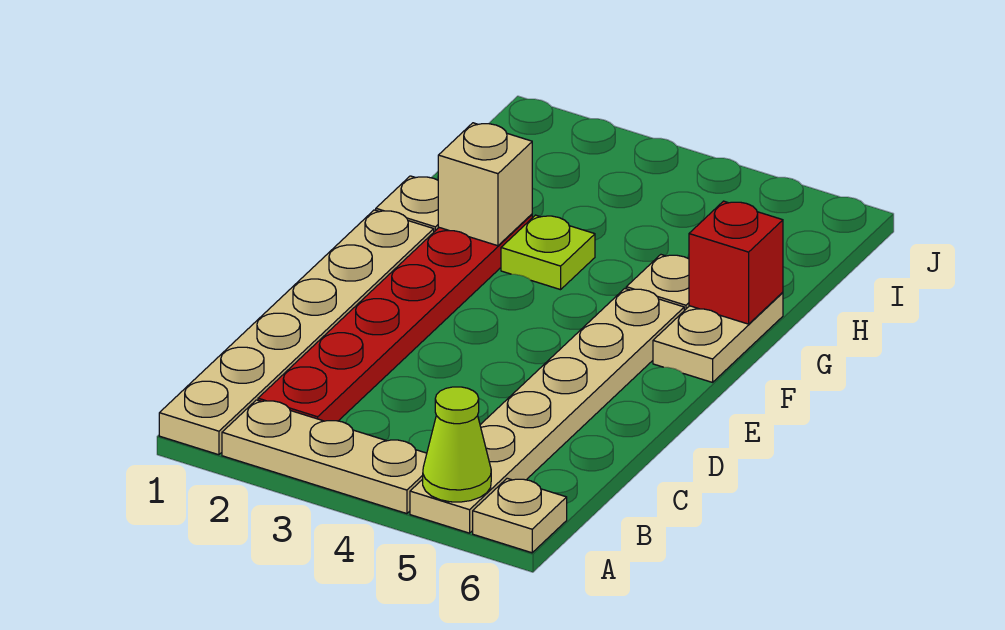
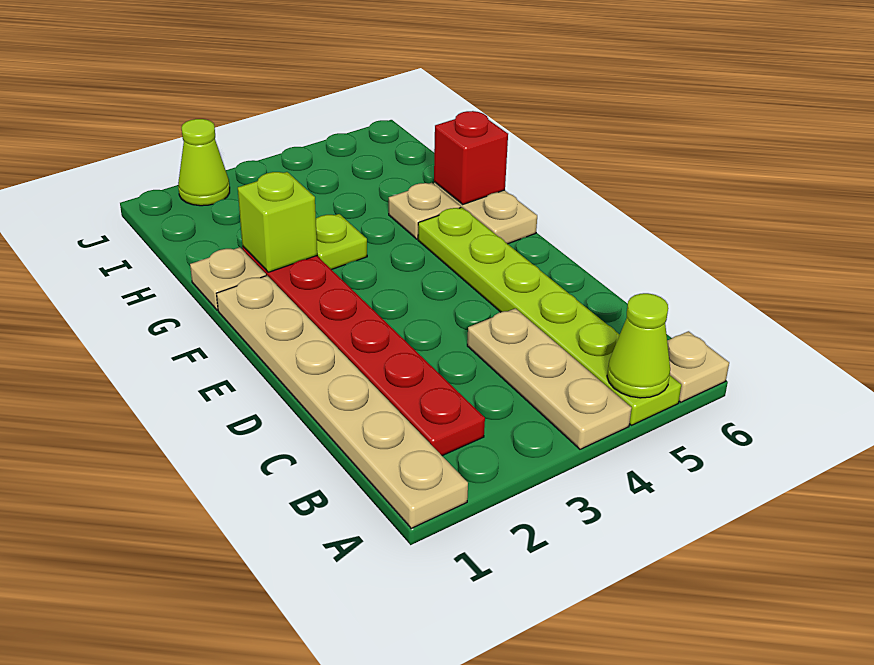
tan 1x3 plate [222,400,427,514] -> tan 1x3 plate turned to [467,308,632,449]
tan 1x6 plate [410,289,684,533] -> lime 1x6 plate [418,207,681,425]
tan 1x1 brick [438,123,532,246] -> lime 1x1 brick [238,172,317,272]
none -> lime 1x1 cone [178,119,230,206]

